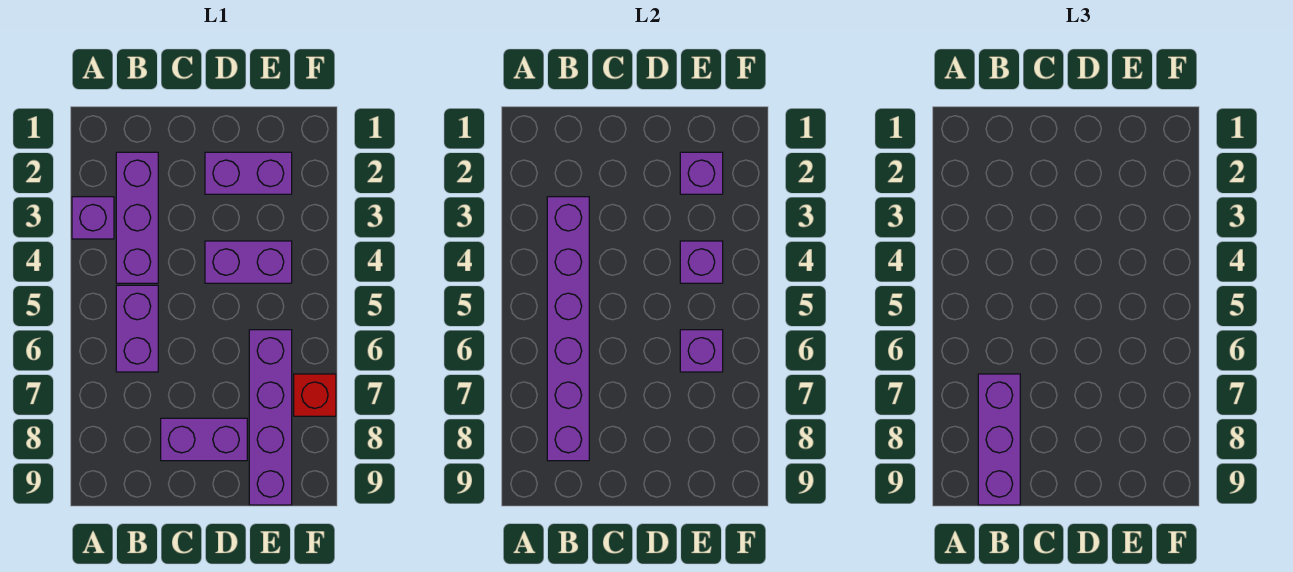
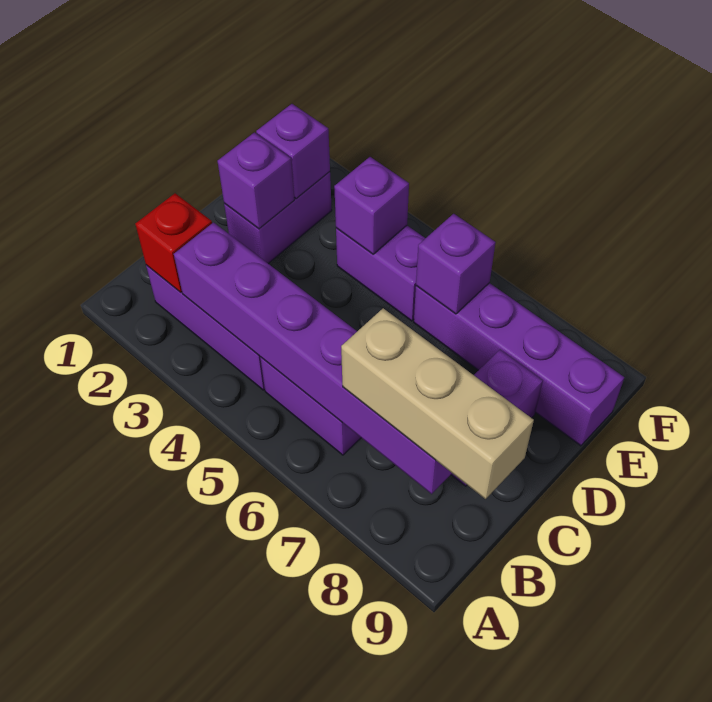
purple 1x1 brick [72,197,114,239] -> purple 1x1 brick moved to [218,132,294,229]
purple 1x3 brick [978,374,1020,505] -> tan 1x3 brick [341,308,534,499]
purple 1x2 brick [205,241,292,283] -> purple 1x2 brick turned to [336,226,425,321]
red 1x1 brick [294,374,336,416] -> red 1x1 brick moved to [135,193,212,292]

